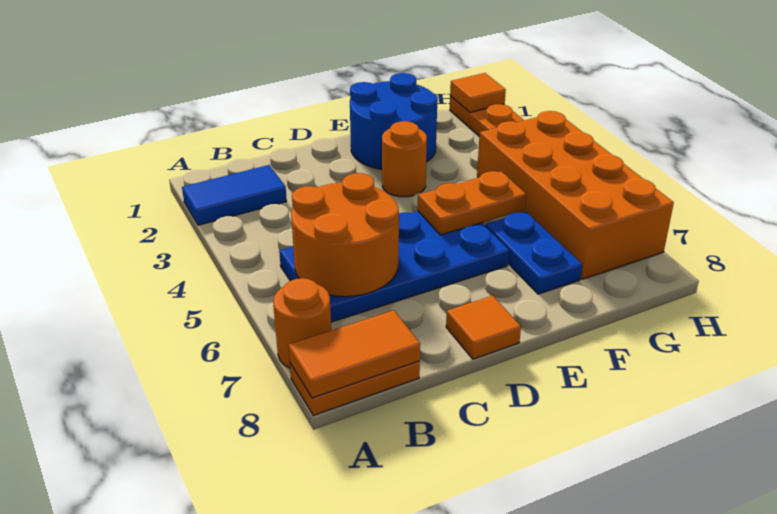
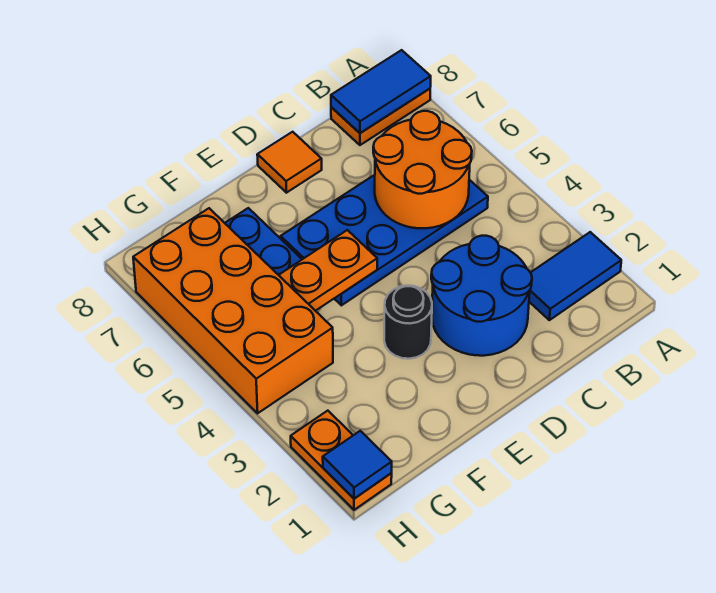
orange 1x1 round brick [273,278,331,368] -> none
orange 1x2 tile [288,311,420,398] -> blue 1x2 tile [331,50,431,133]
blue 2x2 round brick [350,73,438,169] -> blue 2x2 round brick moved to [431,236,532,356]
orange 1x1 round brick [382,121,427,197] -> black 1x1 round brick [384,286,432,359]
orange 1x1 tile [450,73,506,113] -> blue 1x1 tile [323,431,392,499]

